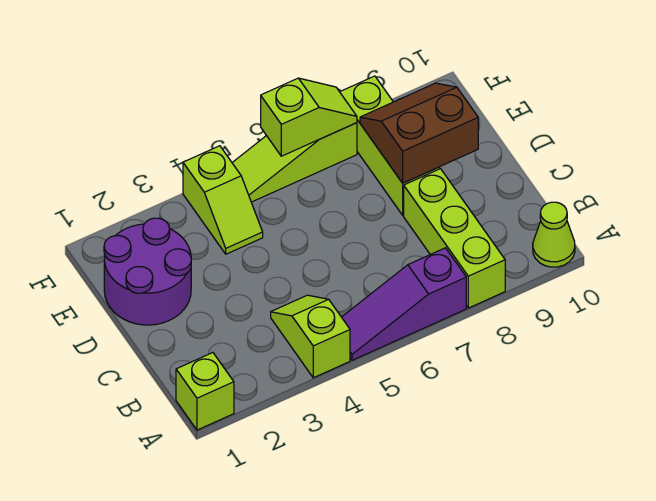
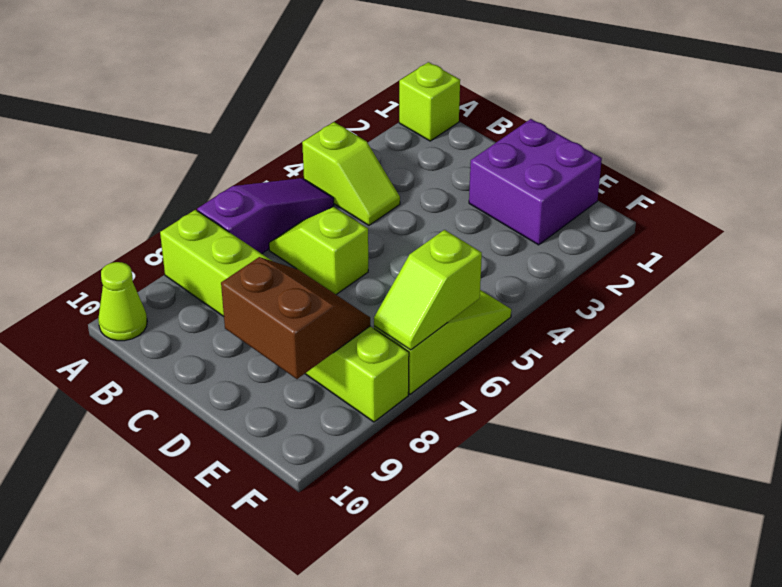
purple 2x2 round brick [104,218,191,325] -> purple 2x2 brick [469,119,602,245]
brown 2x2 slope [360,83,478,183] -> brown 2x2 slope turned to [221,257,370,379]
lime 1x2 slope [183,146,263,254] -> lime 1x2 slope moved to [269,207,368,294]

